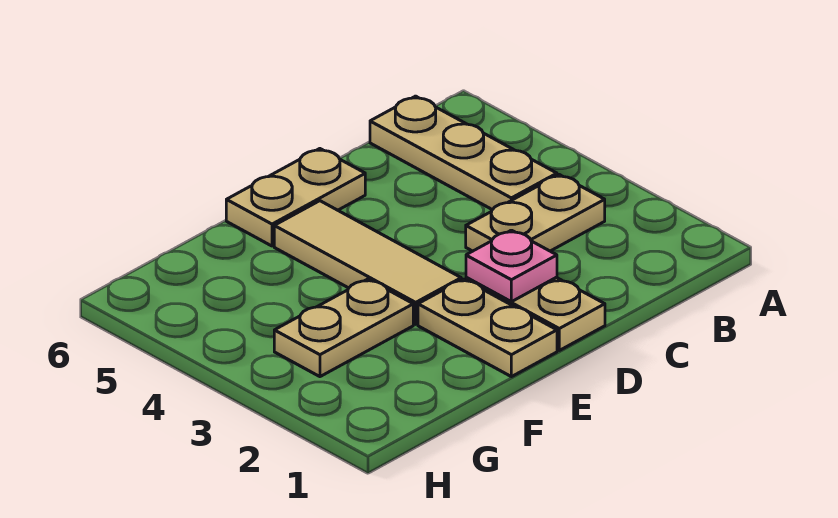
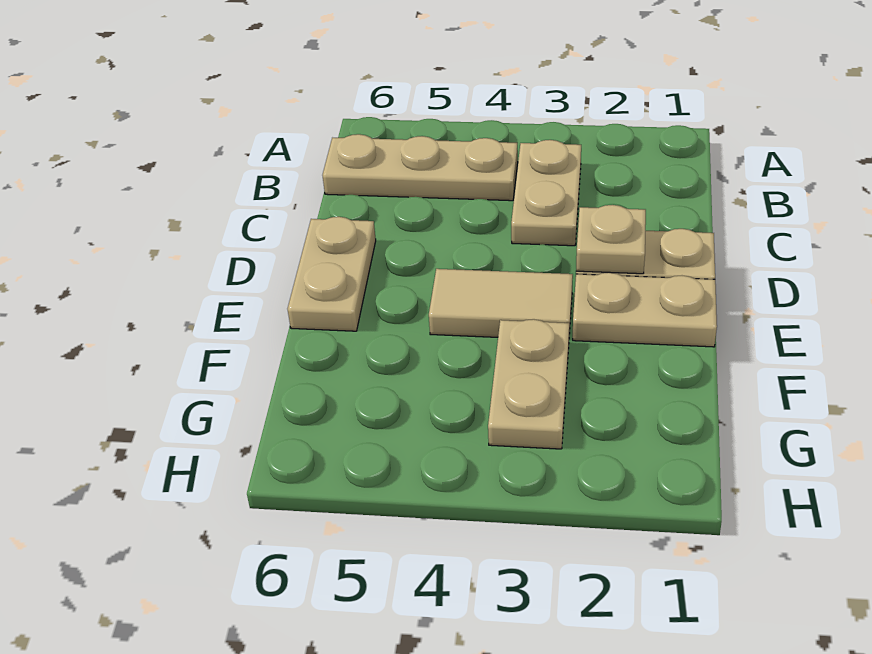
pink 1x1 plate [466,230,557,302] -> tan 1x1 plate [576,205,646,274]
tan 1x3 tile [274,201,461,324] -> tan 1x2 tile [429,269,573,337]

